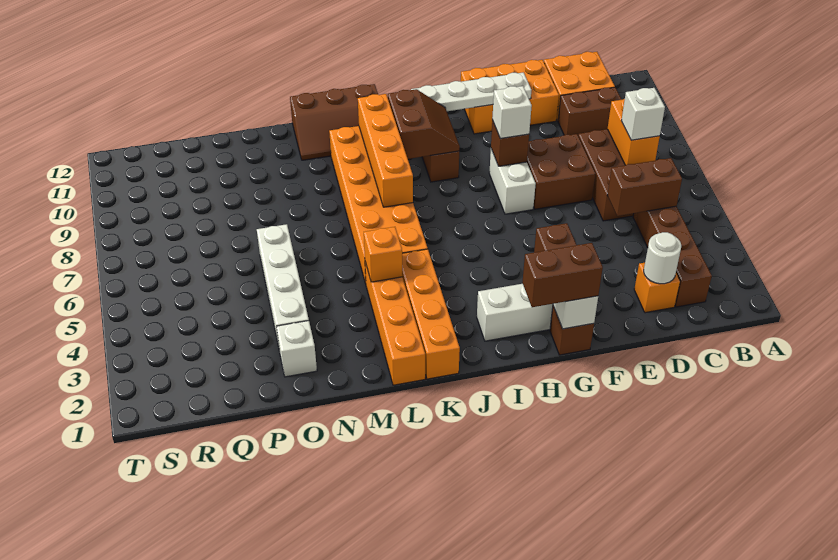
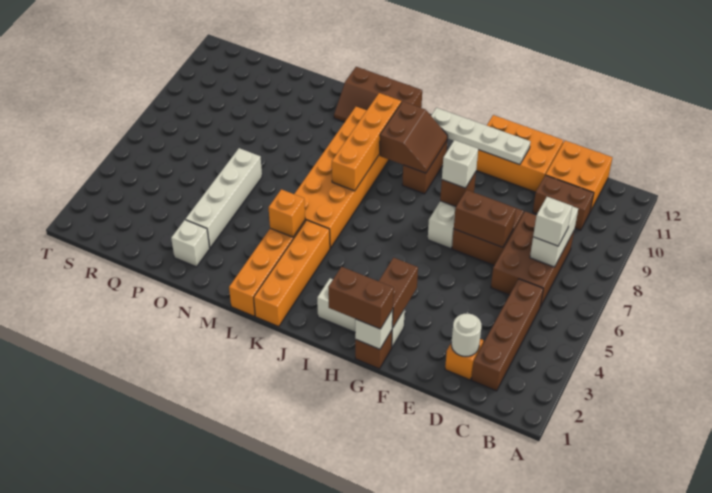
brown 1x2 brick [608,158,682,216] -> brown 1x2 brick moved to [454,190,516,247]
orange 1x2 brick [608,99,660,165] -> white 1x2 brick [530,206,578,267]

